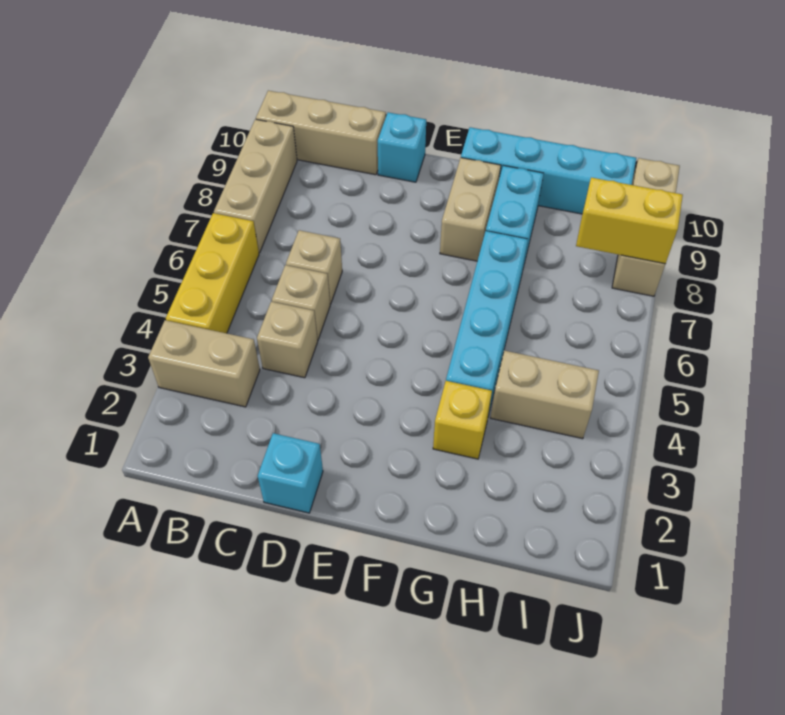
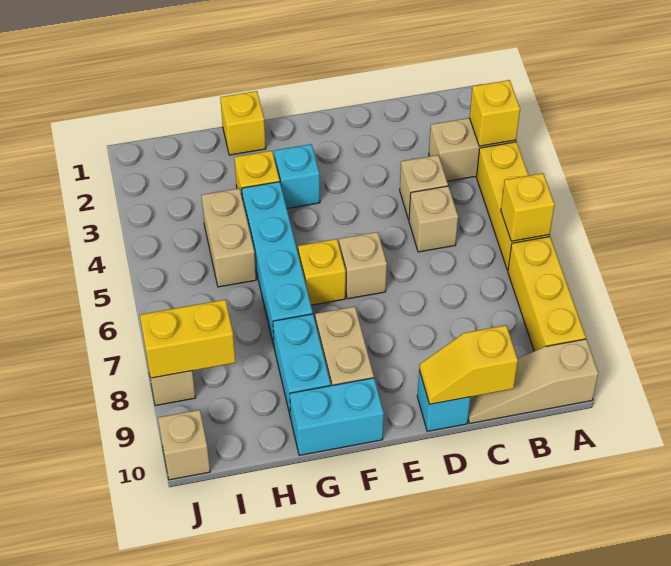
none -> yellow 1x1 brick [469,80,520,146]
none -> yellow 1x1 brick [501,173,555,241]
tan 1x3 brick [214,119,297,253] -> yellow 1x3 brick [508,237,586,351]
tan 1x3 brick [256,91,386,175] -> tan 1x3 slope [468,339,598,423]
tan 1x1 brick [286,230,342,304] -> tan 1x1 brick moved to [339,232,387,299]
none -> yellow 1x2 slope [419,325,518,404]
cyan 1x1 brick [258,433,323,513] -> cyan 1x1 brick moved to [274,144,320,209]
none -> yellow 1x1 brick [298,239,346,305]
cyan 1x4 brick [461,127,636,214] -> cyan 1x2 brick [290,378,384,455]
none -> yellow 1x1 brick [220,91,266,155]
tan 1x2 brick [491,351,599,439] -> tan 1x2 brick turned to [201,188,256,287]

